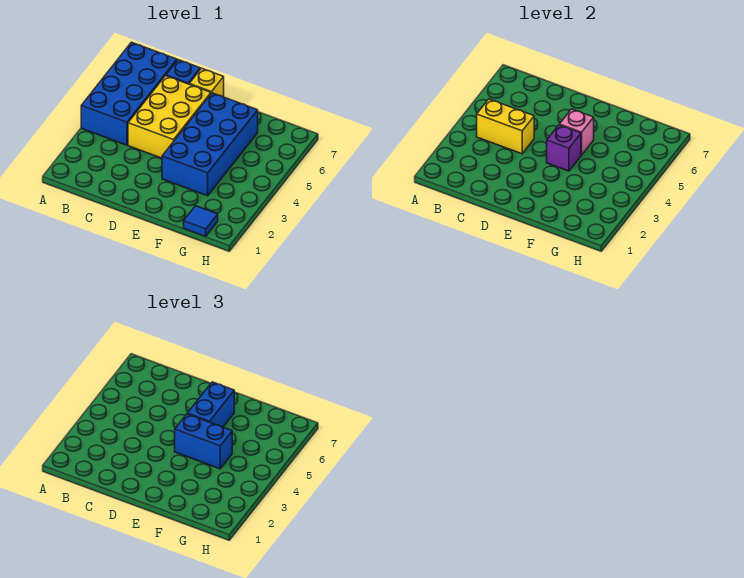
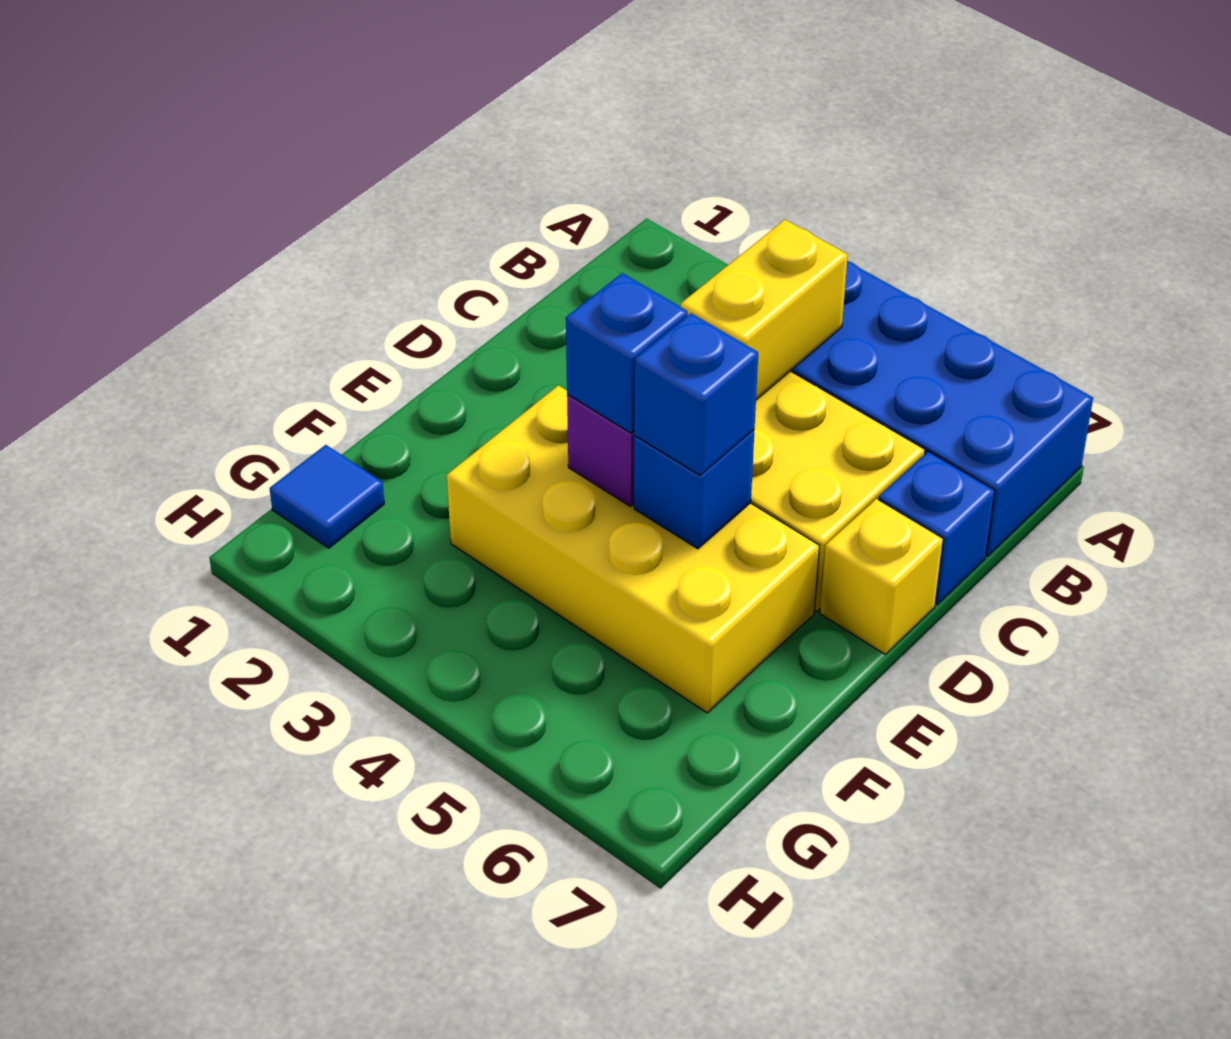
blue 2x4 brick [162,93,258,196] -> yellow 2x4 brick [447,385,819,713]
blue 1x2 brick [175,414,232,469] -> blue 1x1 brick [566,273,688,433]
pink 1x1 brick [559,109,594,155] -> blue 1x1 brick [634,430,754,549]
blue 1x2 brick [187,382,234,427] -> blue 1x1 brick [634,313,758,475]

